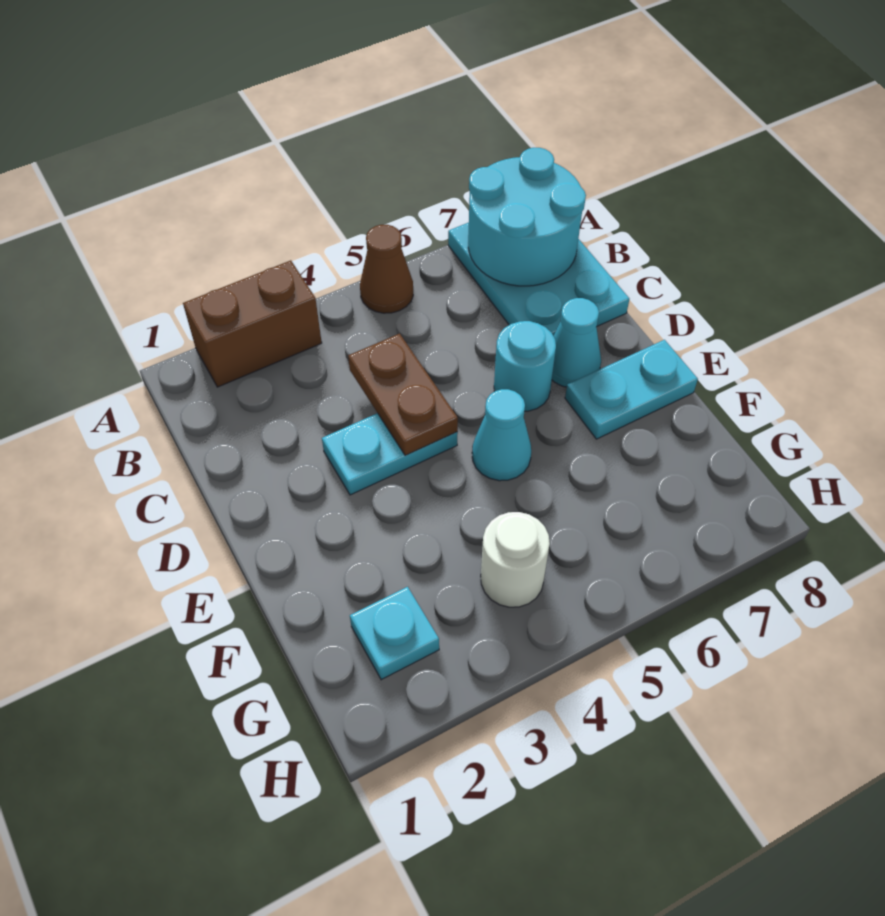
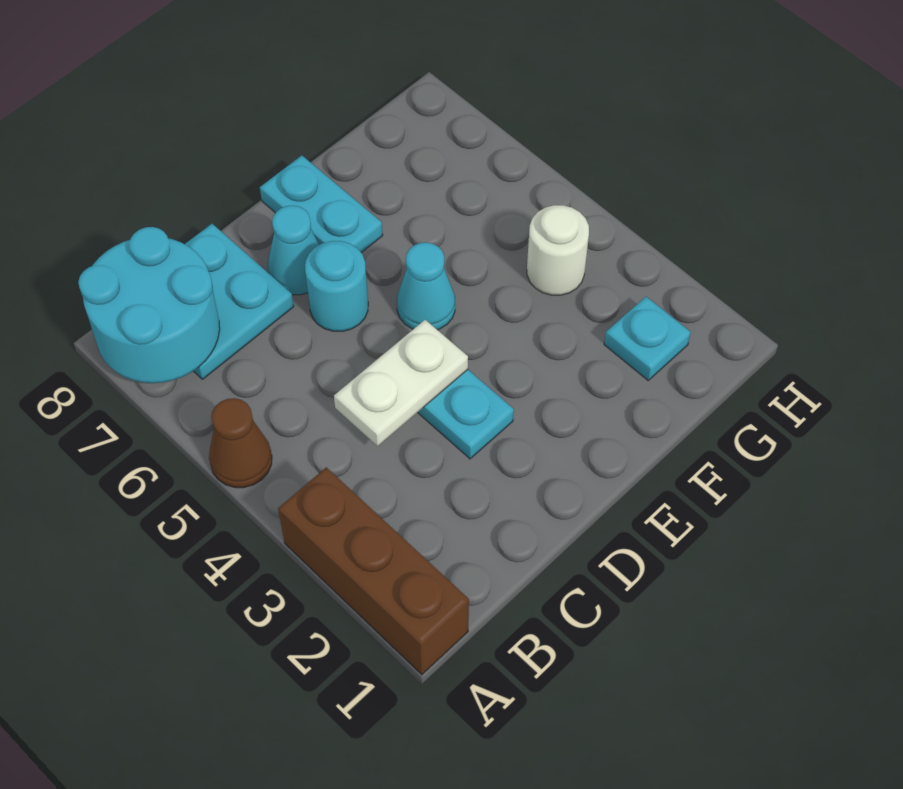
brown 1x2 brick [183,260,322,387] -> brown 1x3 brick [278,467,469,675]
cyan 2x3 plate [448,222,629,336] -> cyan 2x2 plate [185,224,294,379]
brown 1x2 plate [348,334,458,455] -> white 1x2 plate [334,320,468,446]

